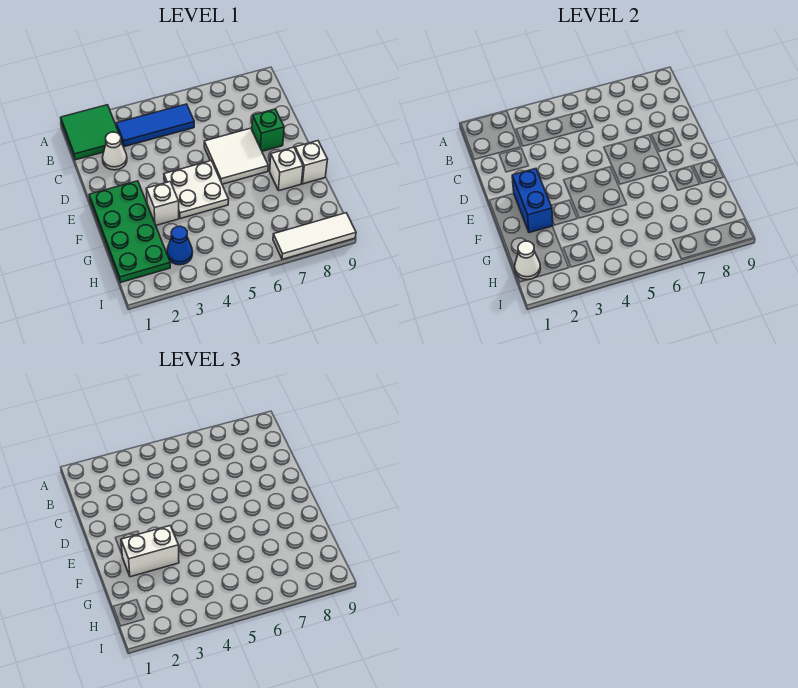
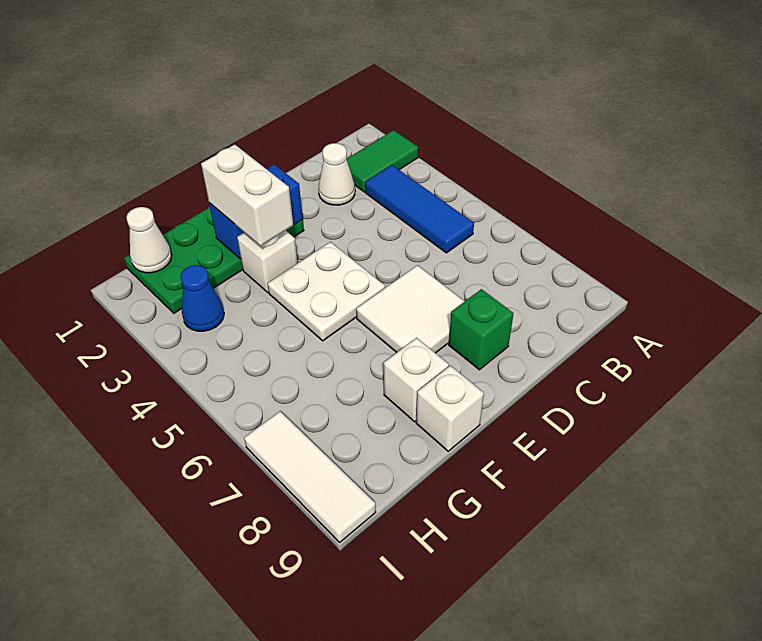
green 2x2 tile [61,105,122,160] -> green 1x2 tile [347,130,418,192]

